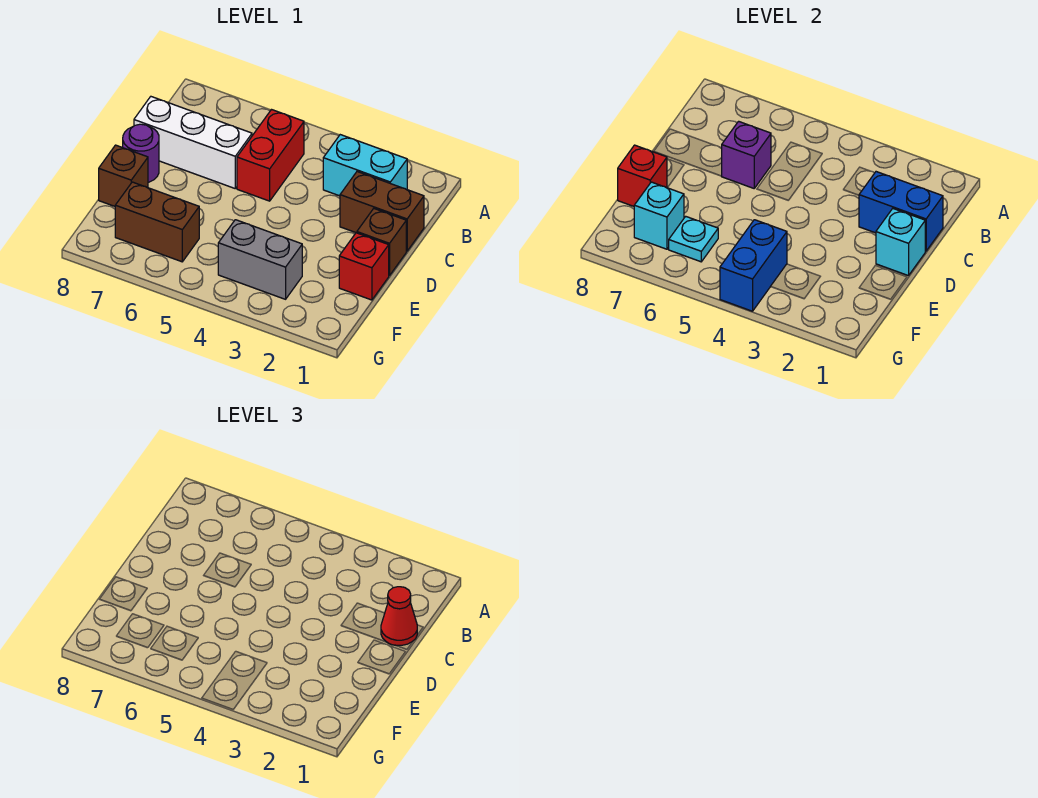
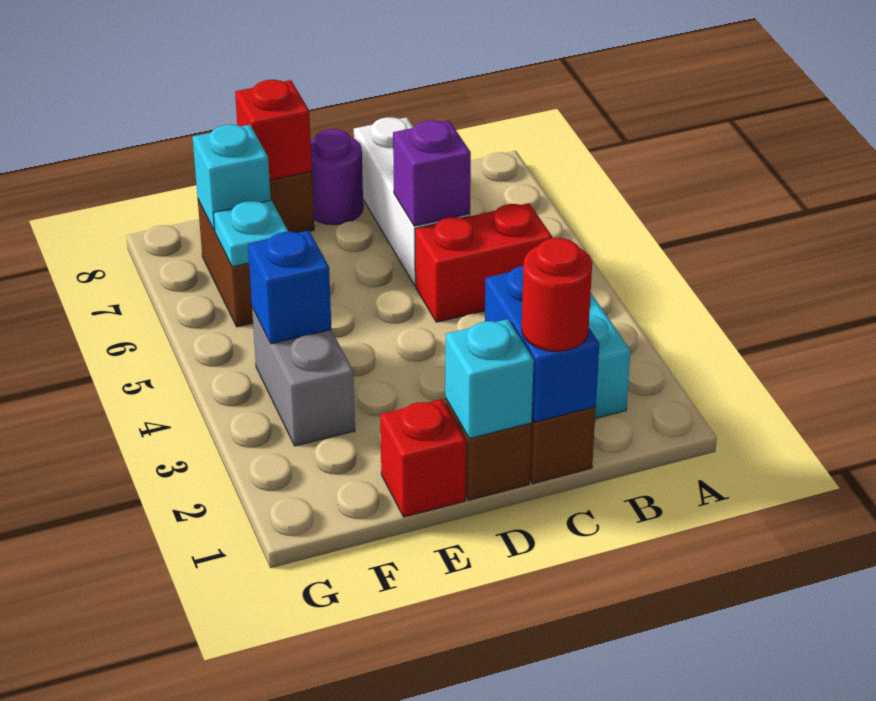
red 1x1 cone [381,587,417,645] -> red 1x1 round brick [522,238,592,351]
blue 1x2 brick [720,220,787,311] -> blue 1x1 brick [248,230,332,344]

